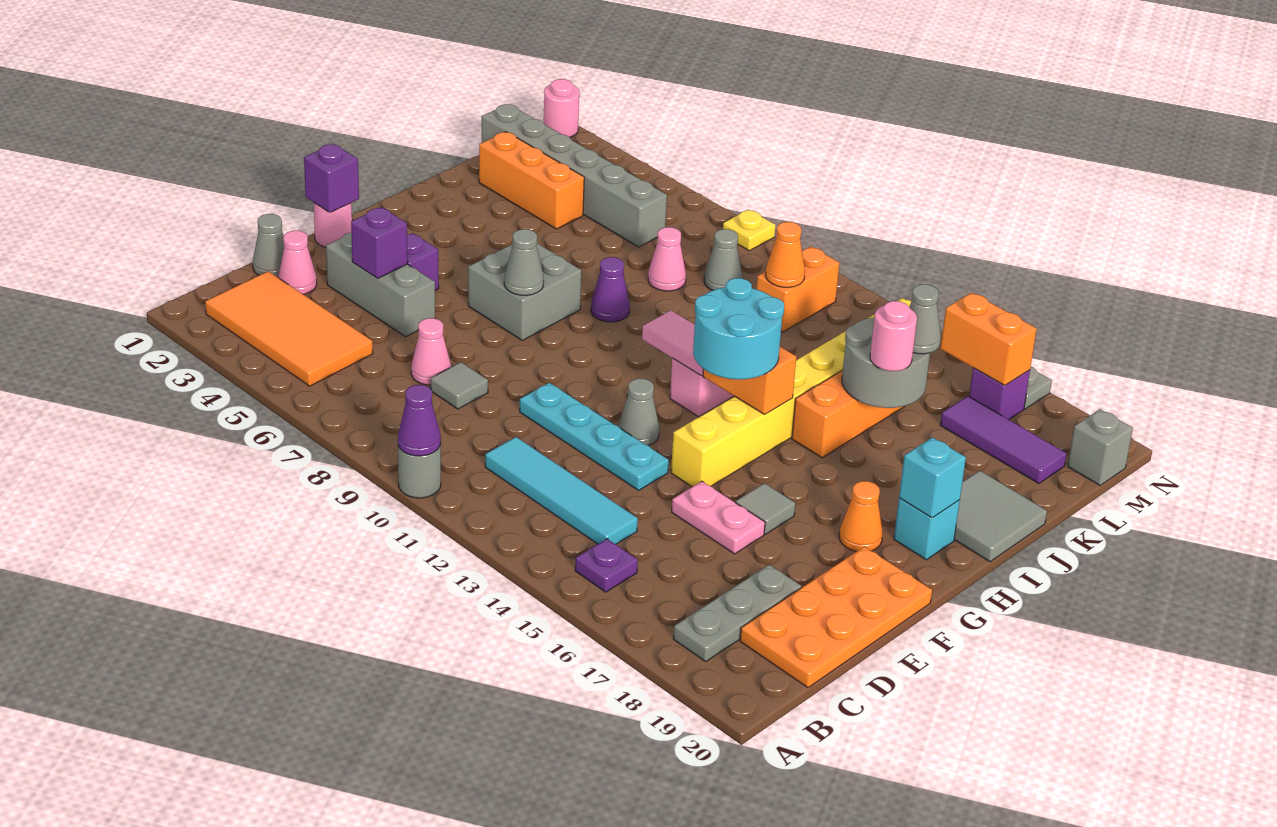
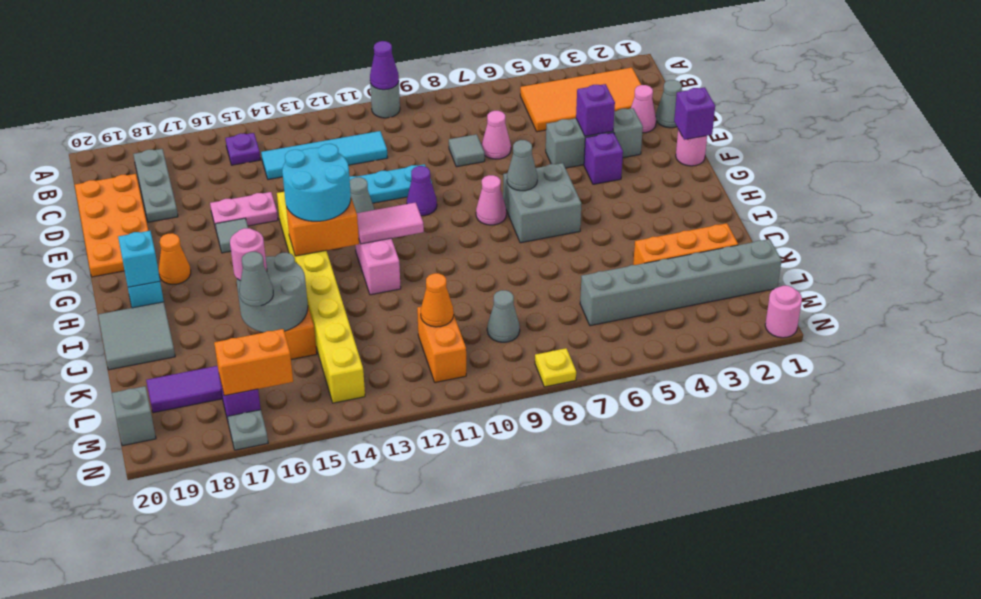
purple 1x1 cone [591,257,629,322] -> purple 1x1 cone moved to [407,166,437,216]
pink 1x1 cone [648,227,686,291] -> pink 1x1 cone moved to [476,175,506,225]

